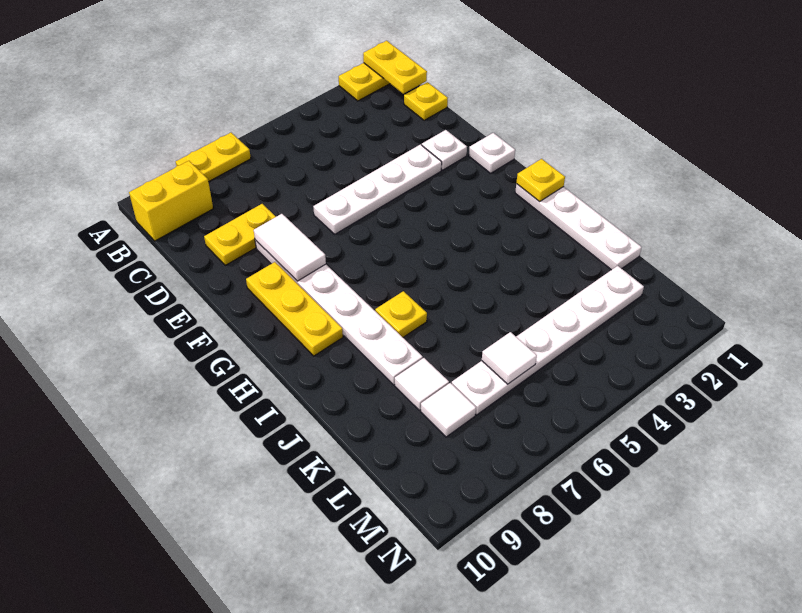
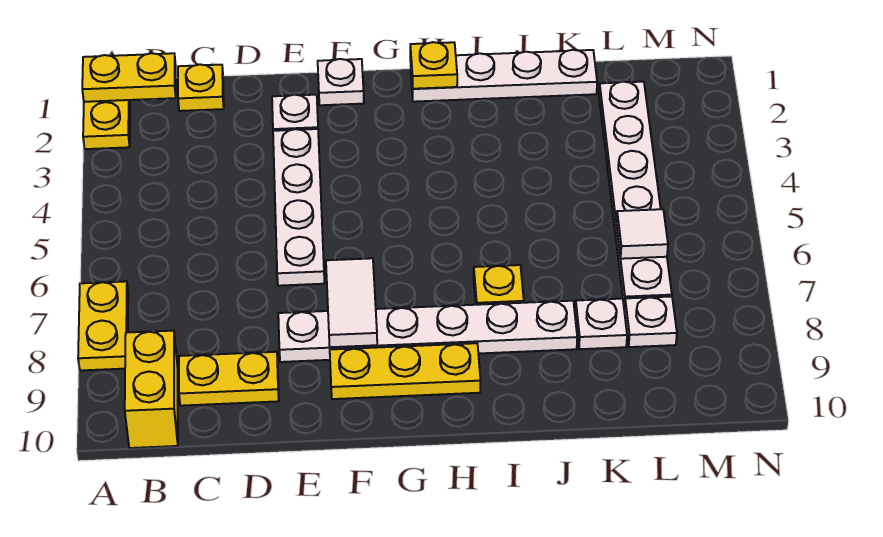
yellow 1x2 plate [204,204,276,265] -> yellow 1x2 plate turned to [179,352,279,406]
white 1x2 tile [254,214,326,281] -> white 1x2 tile turned to [326,258,377,347]
white 1x1 tile [395,358,449,410] -> white 1x1 plate [575,299,627,349]
white 1x1 tile [421,383,476,437] -> white 1x1 plate [624,296,677,347]

